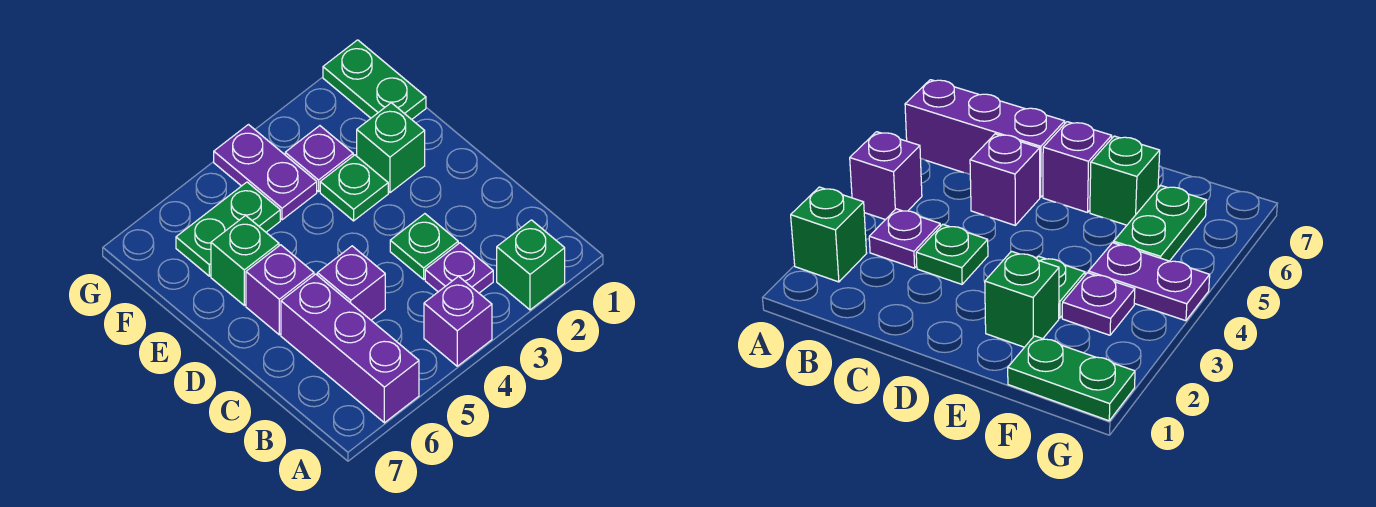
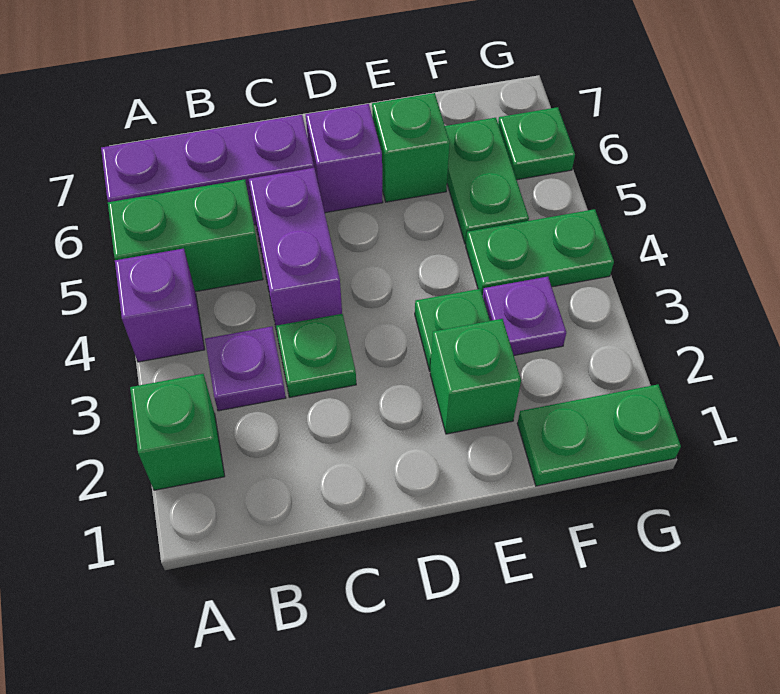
none -> green 1x2 brick [108,179,263,292]
purple 1x1 brick [317,246,385,320] -> purple 1x2 brick [249,168,342,326]
purple 1x2 plate [214,125,317,220] -> green 1x2 plate [466,209,614,295]
none -> green 1x1 plate [498,107,575,180]

